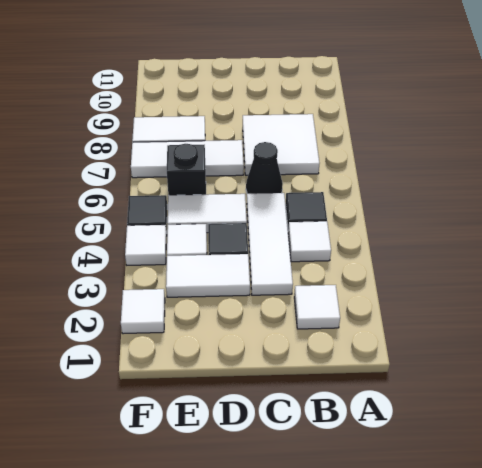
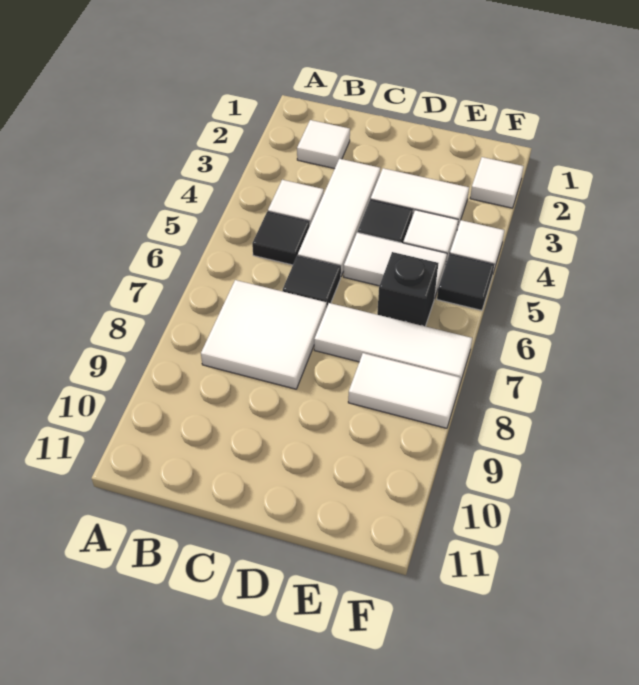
black 1x1 cone [246,142,283,194] -> black 1x1 tile [282,256,341,308]

